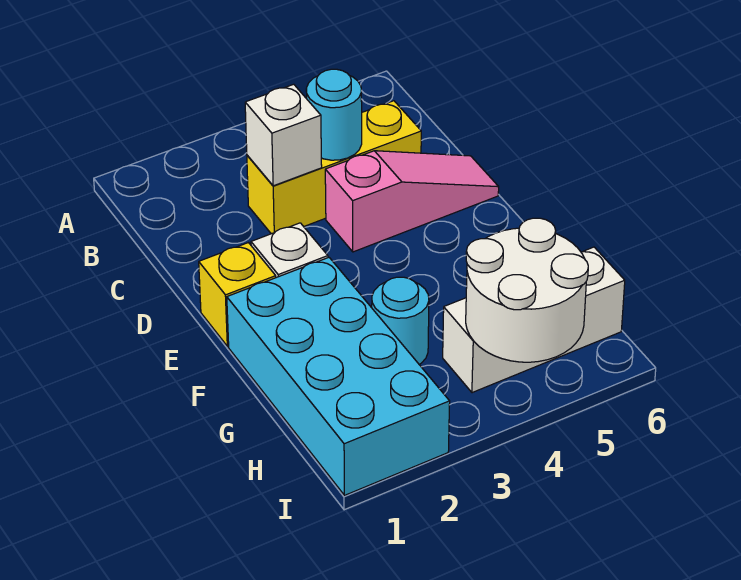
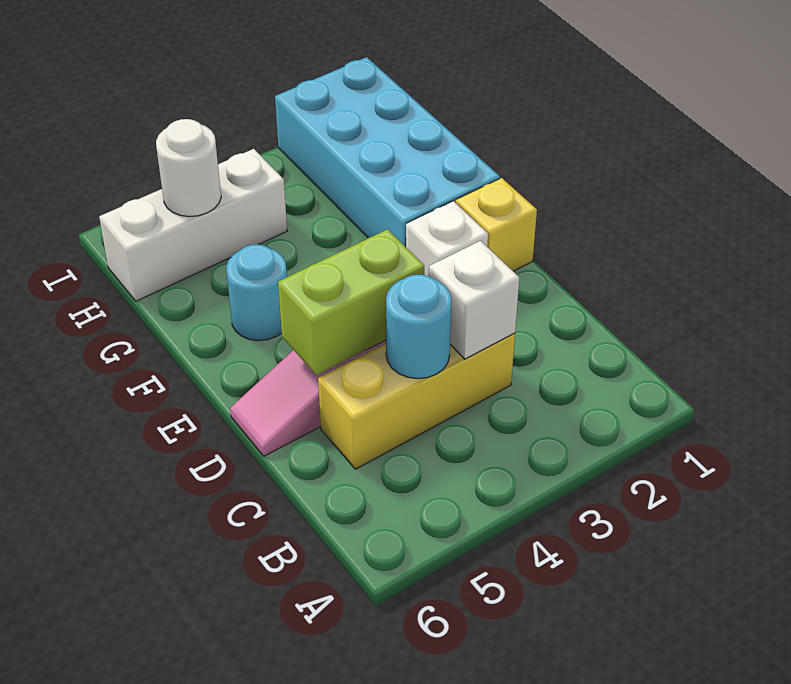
none -> lime 1x2 brick [278,229,424,375]
cyan 1x1 round brick [372,277,429,364] -> cyan 1x1 round brick moved to [226,245,287,341]
white 2x2 round brick [466,218,588,362] -> white 1x1 round brick [156,119,221,217]

